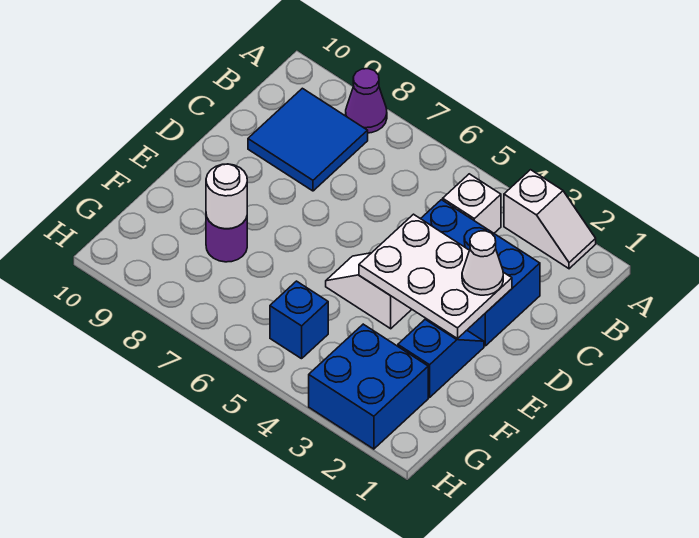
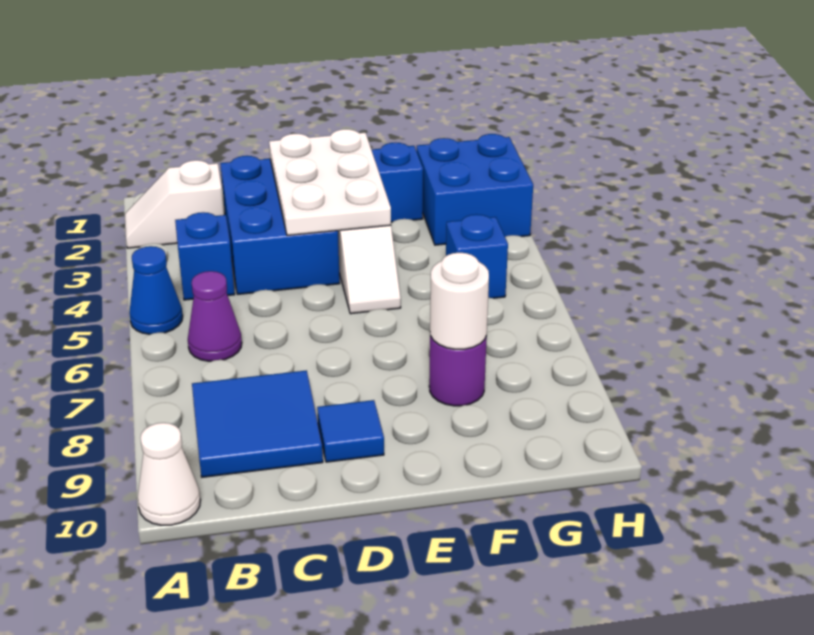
white 1x2 slope [504,170,596,269] -> white 1x2 slope turned to [125,160,224,248]
none -> blue 1x1 cone [129,246,183,334]
purple 1x1 cone [346,69,387,133] -> purple 1x1 cone moved to [188,271,242,361]
white 1x1 brick [443,174,501,233] -> blue 1x1 brick [175,212,235,300]
white 1x1 cone [462,231,503,295] -> white 1x1 cone moved to [137,423,200,525]
none -> blue 1x1 tile [317,400,384,462]

